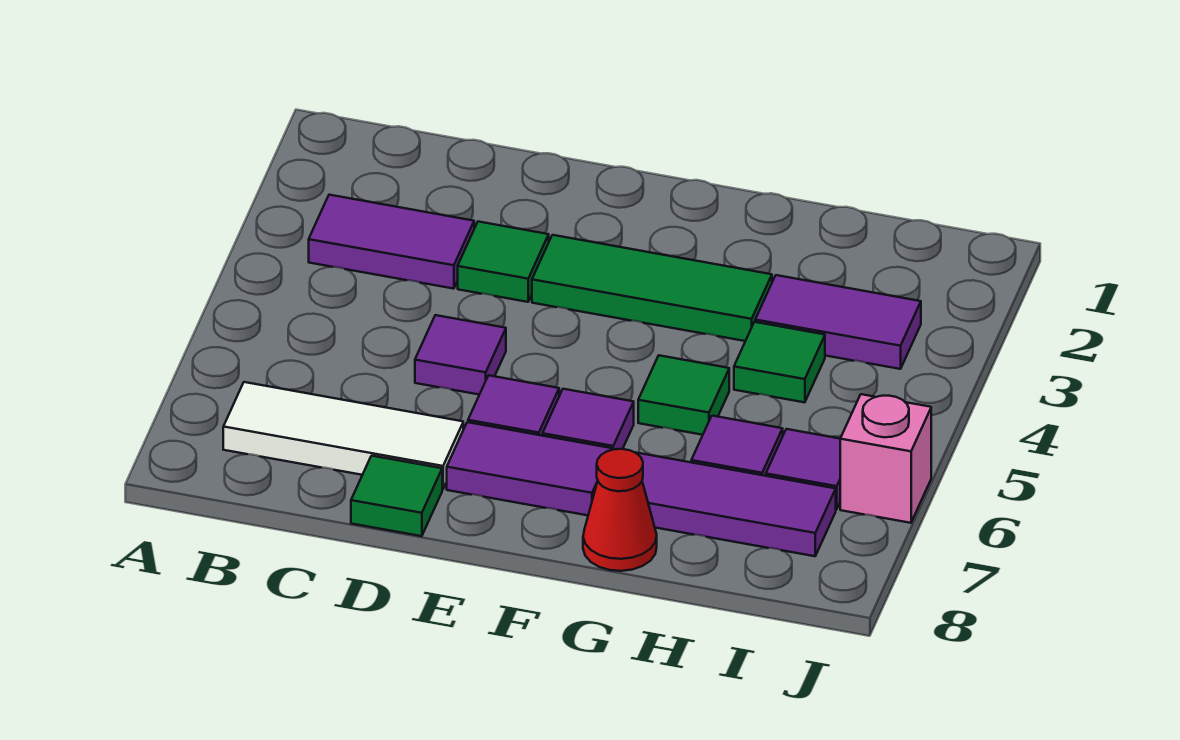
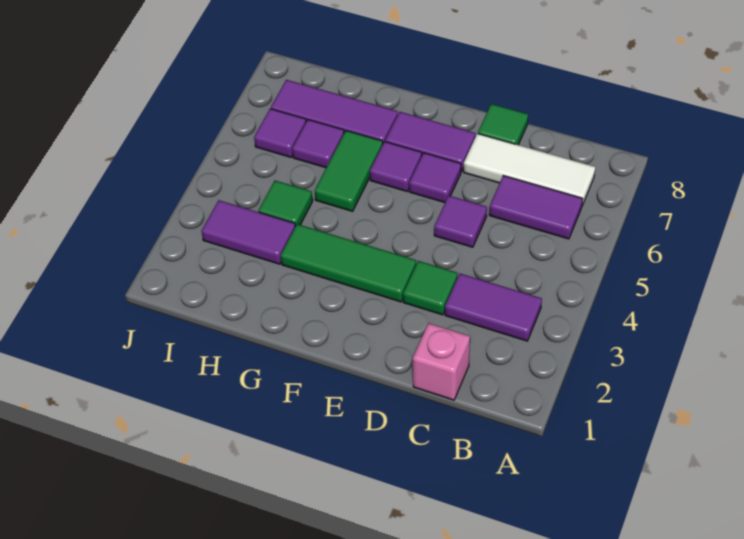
none -> purple 1x2 tile [489,176,583,239]
green 1x1 tile [638,355,729,435] -> green 1x2 tile [314,131,383,211]
red 1x1 cone [583,449,657,571] -> none
pink 1x1 brick [840,394,931,523] -> pink 1x1 brick moved to [413,323,470,400]

